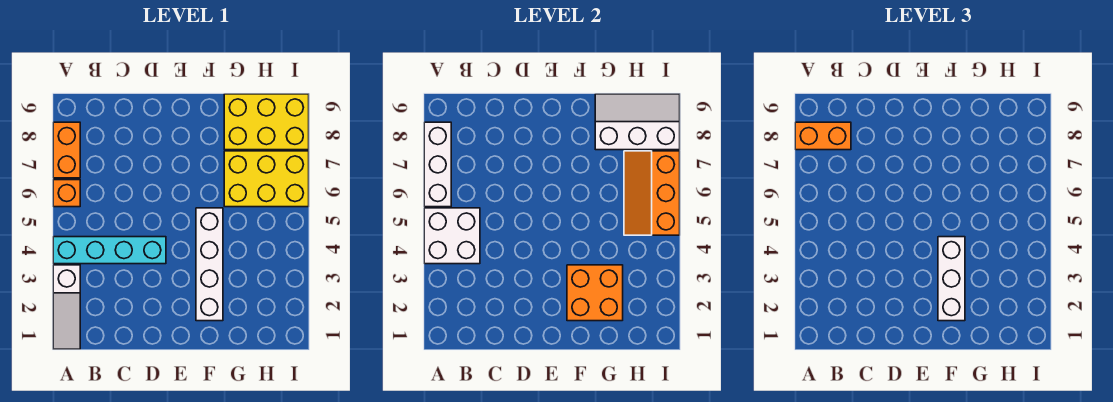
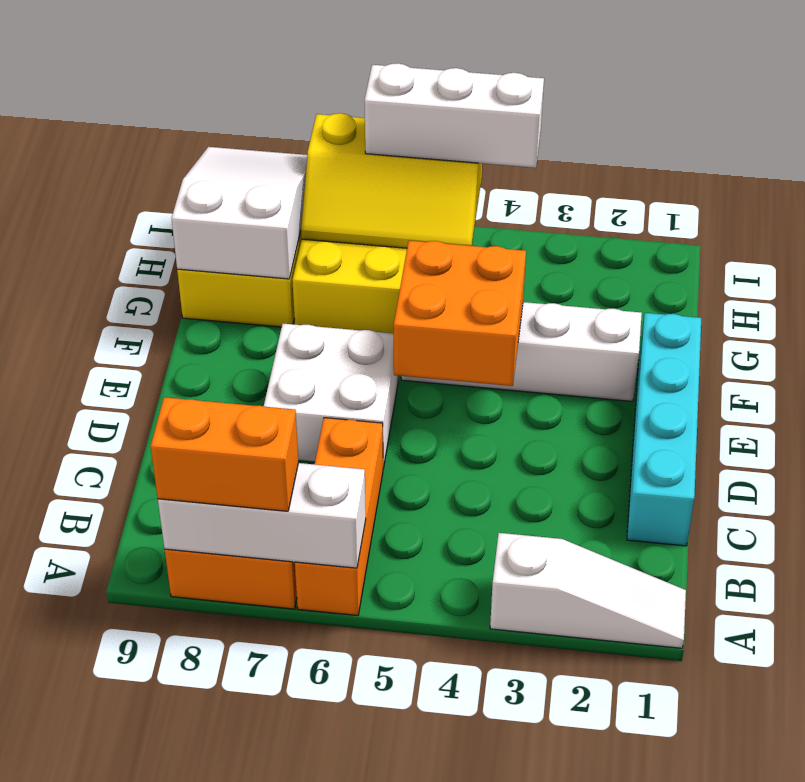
cyan 1x4 brick [53,237,166,264] -> cyan 1x4 brick moved to [627,313,701,546]
white 2x2 brick [424,208,480,264] -> white 2x2 brick moved to [264,324,398,468]
orange 1x1 brick [53,180,80,207] -> orange 1x3 brick [295,418,383,616]
orange 1x2 brick [795,122,851,150] -> orange 1x2 brick turned to [150,397,298,511]
orange 2x2 brick [567,265,623,321] -> orange 2x2 brick moved to [394,241,526,386]
white 1x3 brick [938,237,965,321] -> white 1x3 brick moved to [364,63,544,168]
white 2x3 slope [595,94,680,150] -> white 2x3 slope turned to [172,147,307,279]
orange 2x3 slope [624,151,680,235] -> yellow 2x3 slope [301,113,482,248]

